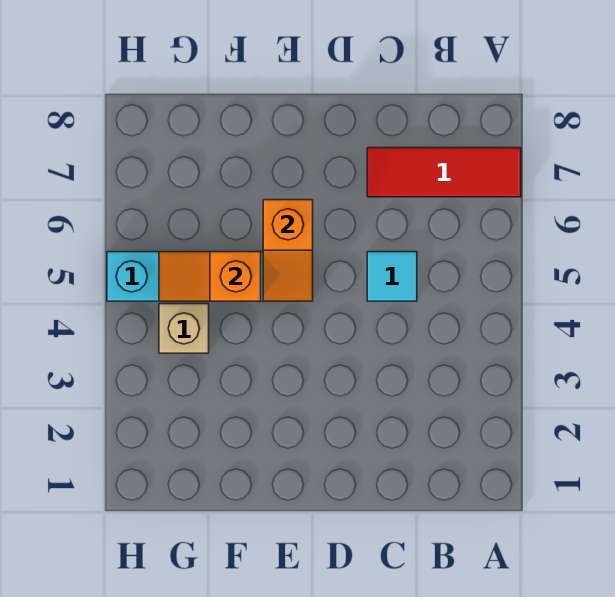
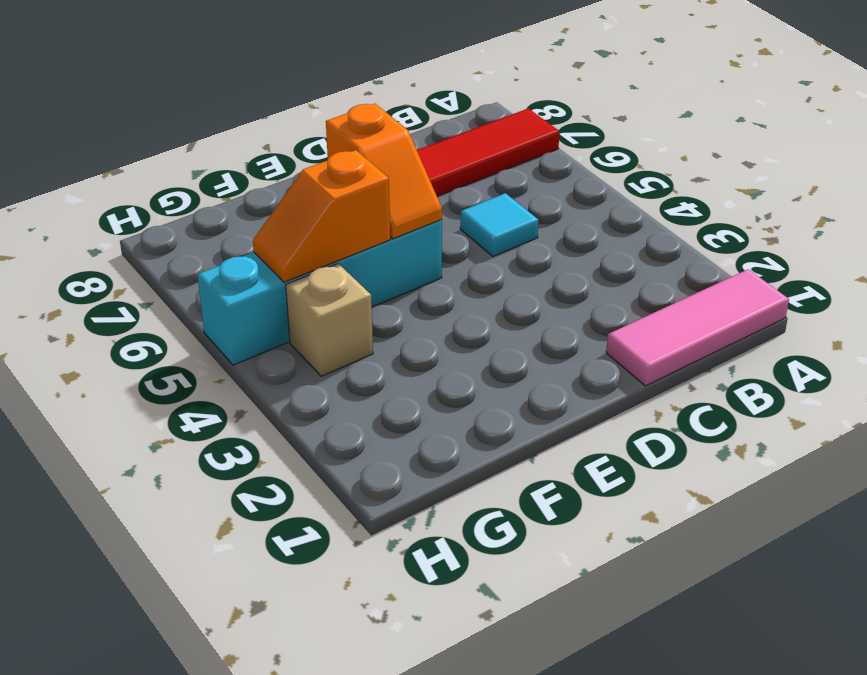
none -> pink 1x3 tile [606,269,789,386]

